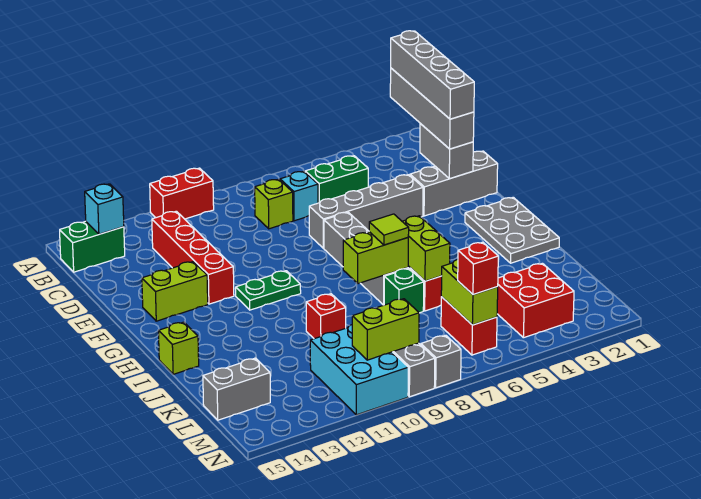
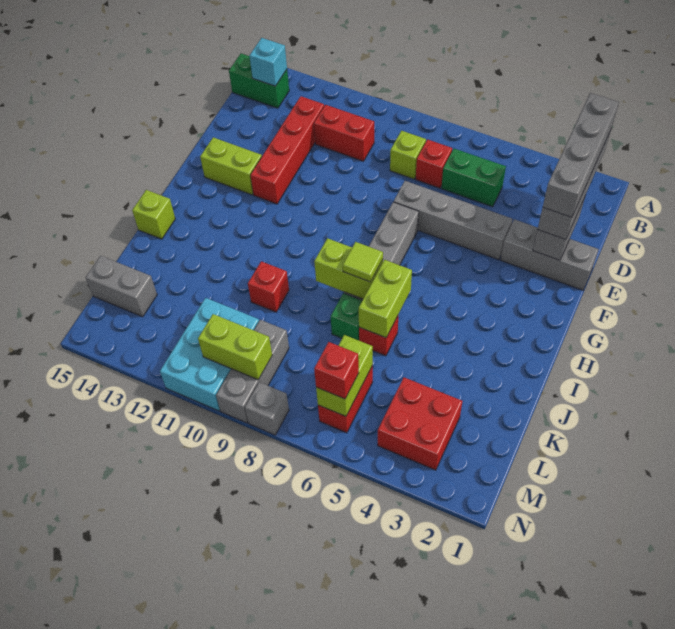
red 1x2 brick [150,168,214,219] -> red 1x2 brick moved to [314,105,374,161]
cyan 1x1 brick [280,172,318,221] -> red 1x1 brick [416,140,452,188]
grey 2x3 plate [465,197,559,263] -> none
green 1x2 plate [236,271,301,310] -> none

